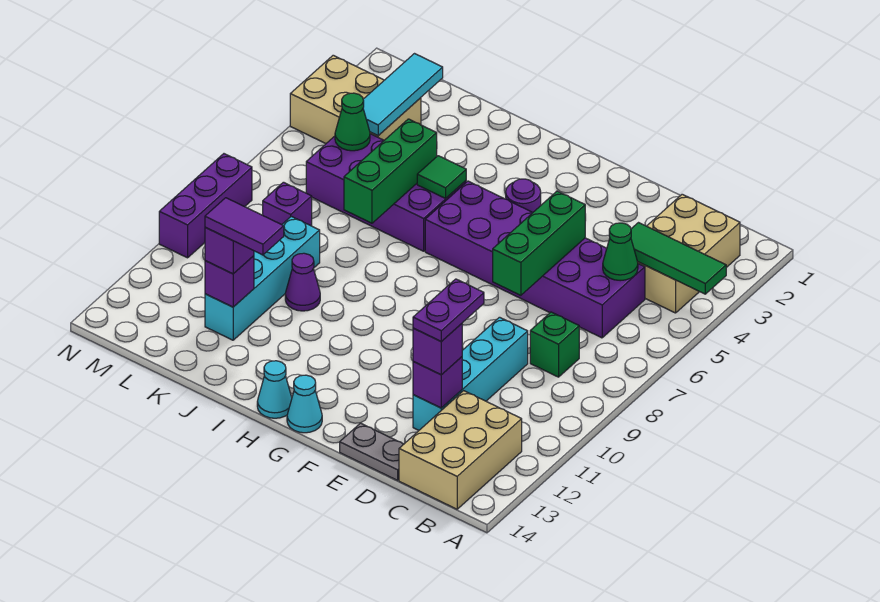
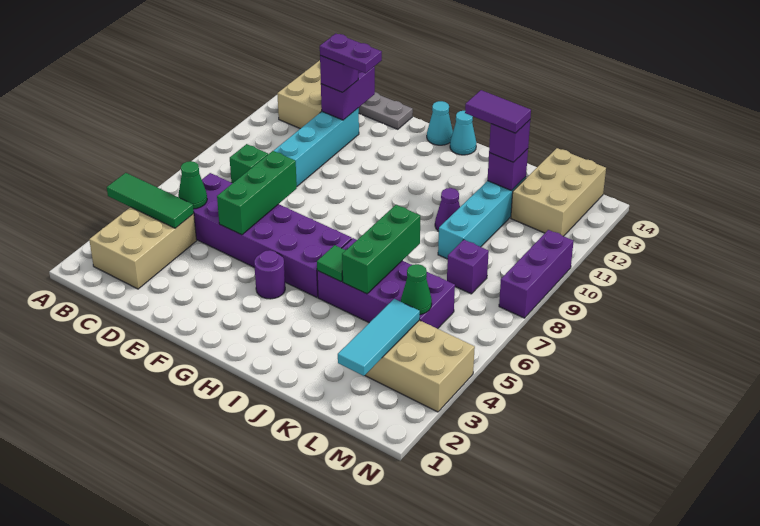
purple 1x2 plate [413,279,484,342] -> purple 1x2 plate turned to [320,34,382,73]
purple 1x1 brick [413,357,462,408] -> purple 1x2 brick [321,67,375,120]
none -> tan 2x3 brick [511,148,606,236]

